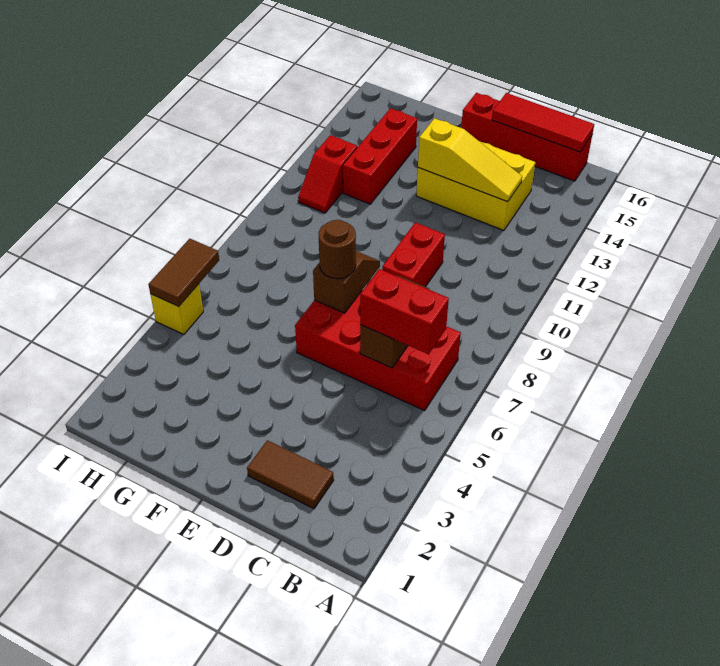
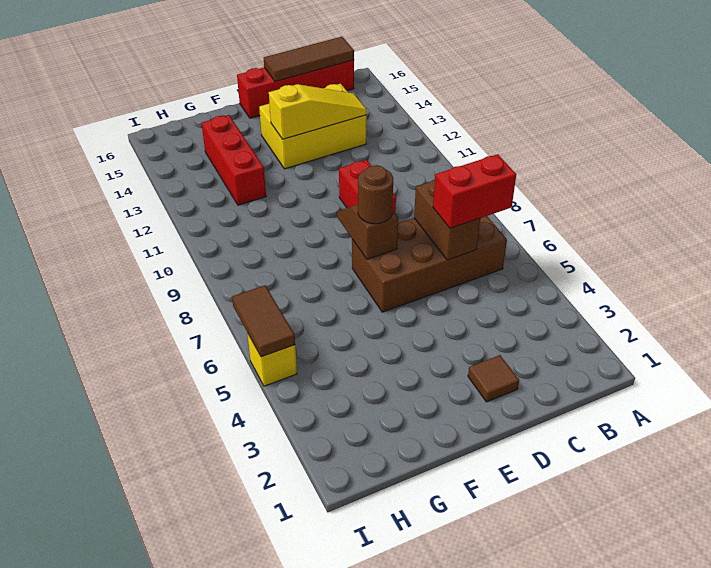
red 2x4 brick [295,290,461,410] -> brown 2x4 brick [352,216,507,312]
red 1x3 tile [492,93,594,152] -> brown 1x3 tile [264,37,354,82]
brown 1x2 tile [247,440,334,509] -> brown 1x1 tile [468,355,519,402]
red 1x2 slope [298,135,357,213] -> none

